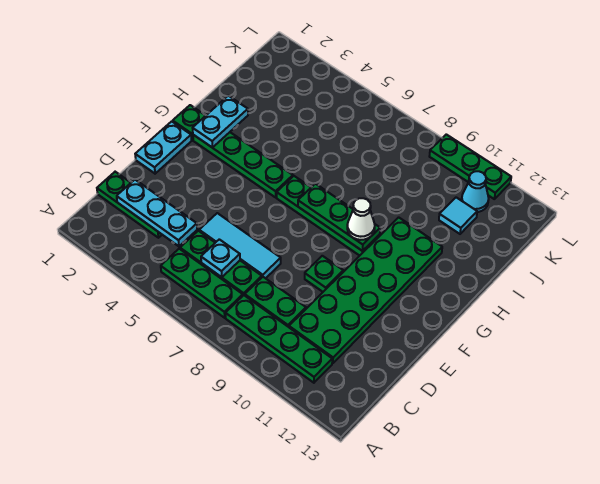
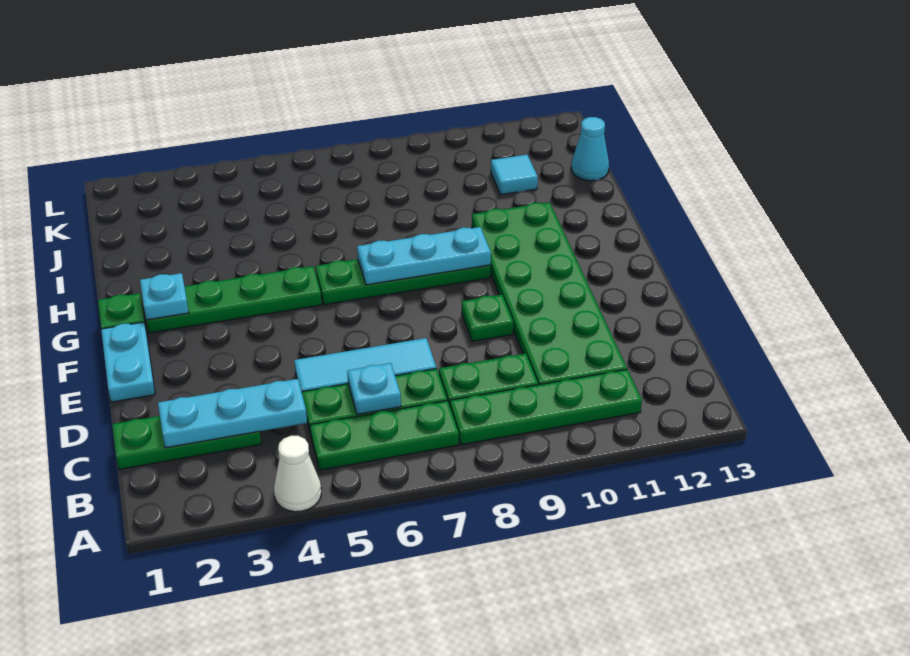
cyan 1x2 plate [193,96,248,147] -> cyan 1x1 plate [140,273,189,320]
green 1x3 plate [298,184,380,251] -> cyan 1x3 plate [357,227,491,285]
white 1x1 cone [347,198,375,240] -> white 1x1 cone moved to [274,436,321,512]
cyan 1x1 cone [462,171,489,212] -> cyan 1x1 cone moved to [571,117,609,181]
green 1x3 plate [429,134,511,199] -> none

